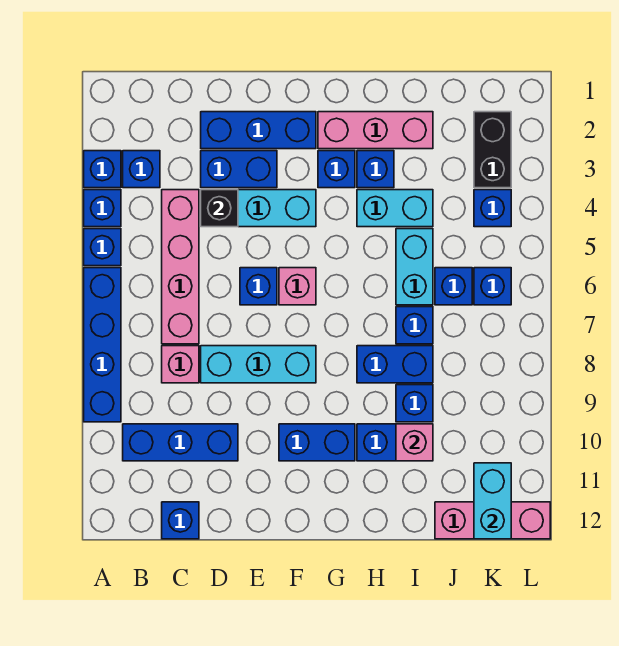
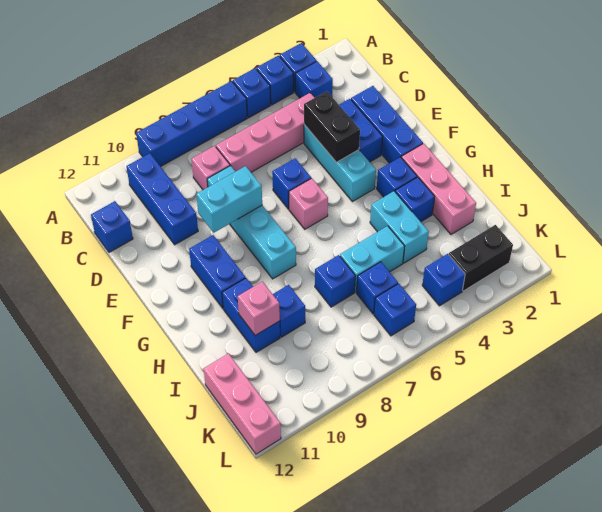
black 1x1 brick [201,190,238,227] -> black 1x2 brick [304,91,360,162]
cyan 1x3 brick [201,346,316,383] -> cyan 1x4 brick [207,166,296,279]
blue 1x2 brick [357,346,433,383] -> none
cyan 1x2 brick [474,463,511,539] -> cyan 1x2 brick moved to [196,166,262,233]

